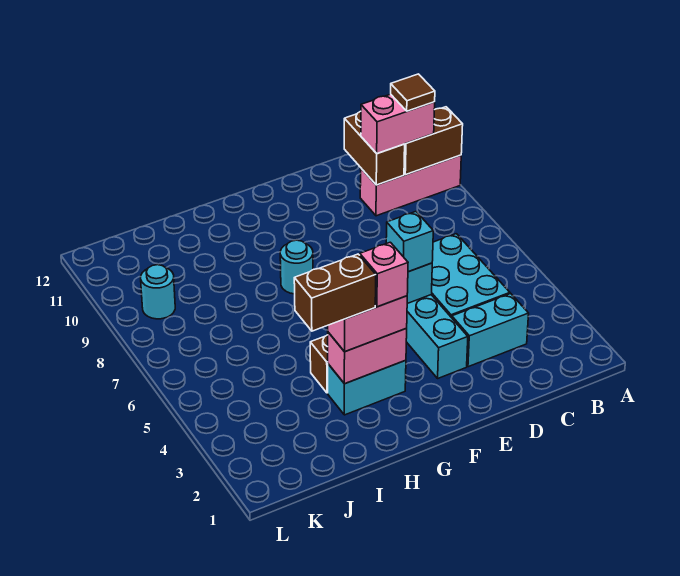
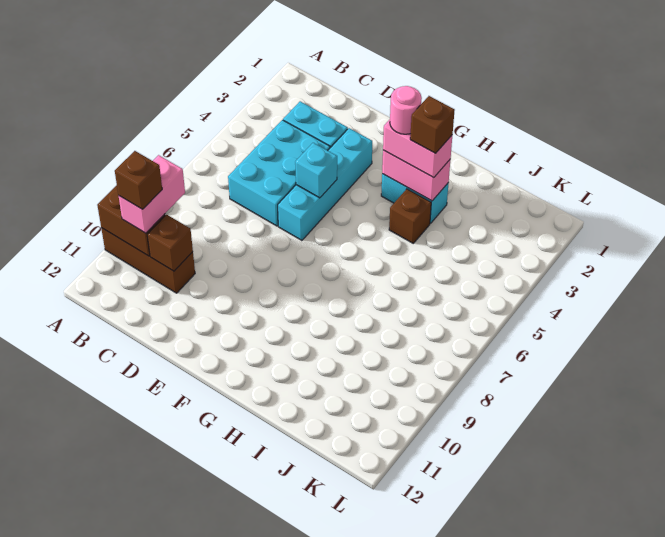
pink 1x3 brick [360,155,461,216] -> brown 1x3 brick [101,228,195,293]
pink 1x2 brick [361,94,435,154] -> pink 1x2 brick turned to [118,155,185,233]
brown 1x1 tile [391,74,435,111] -> brown 1x1 brick [115,151,162,209]
brown 1x2 brick [344,111,405,185] -> brown 1x1 brick [147,215,193,271]
cyan 1x1 brick [386,212,433,272] -> none
pink 1x1 brick [360,242,408,307] -> pink 1x1 round brick [390,86,422,134]
cyan 1x1 round brick [280,240,313,294] -> none
brown 1x2 brick [294,254,376,331] -> brown 1x1 brick [410,96,455,153]
cyan 1x1 round brick [141,265,175,319] -> none

